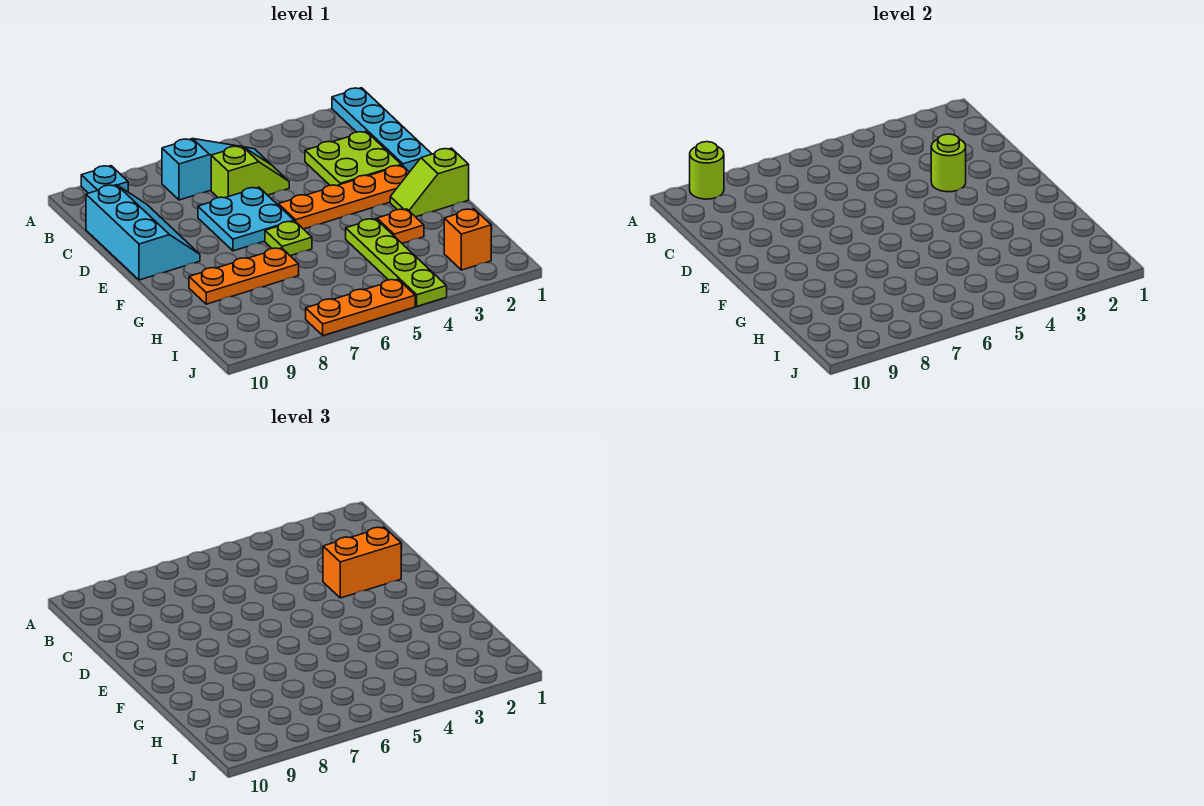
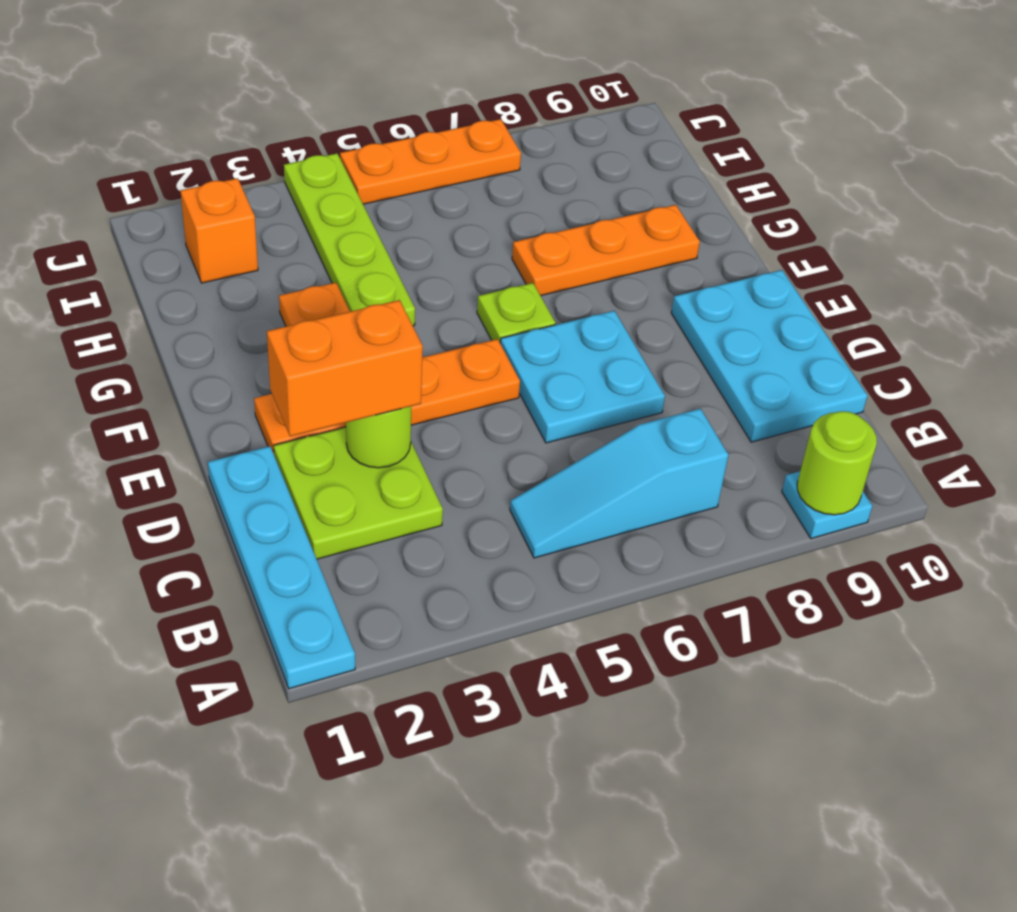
lime 1x2 slope [211,146,289,198] -> none
cyan 2x3 slope [86,185,200,280] -> cyan 2x3 plate [671,270,868,442]
lime 1x2 slope [390,148,469,217] -> none

